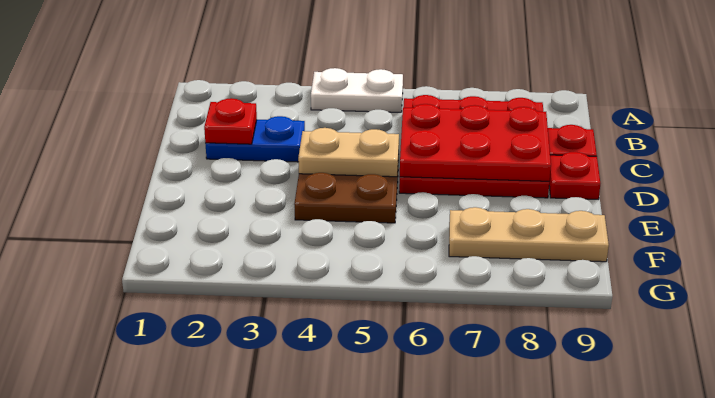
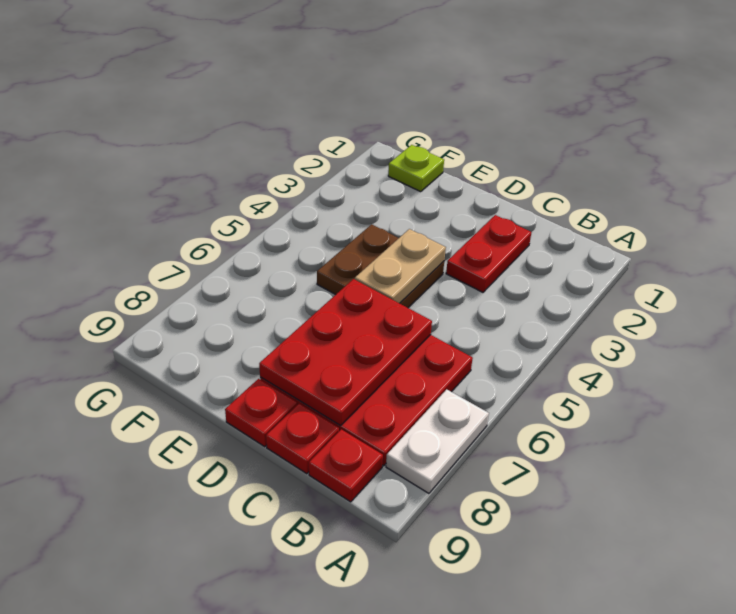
white 1x2 plate [311,68,403,112] -> white 1x2 plate moved to [386,389,489,493]
blue 1x2 plate [205,116,305,162] -> red 1x2 plate [446,215,531,292]
red 1x1 plate [204,98,257,144] -> red 1x1 plate moved to [309,429,383,502]
none -> lime 1x1 plate [388,145,444,192]
tan 1x3 plate [449,207,609,262] -> none

